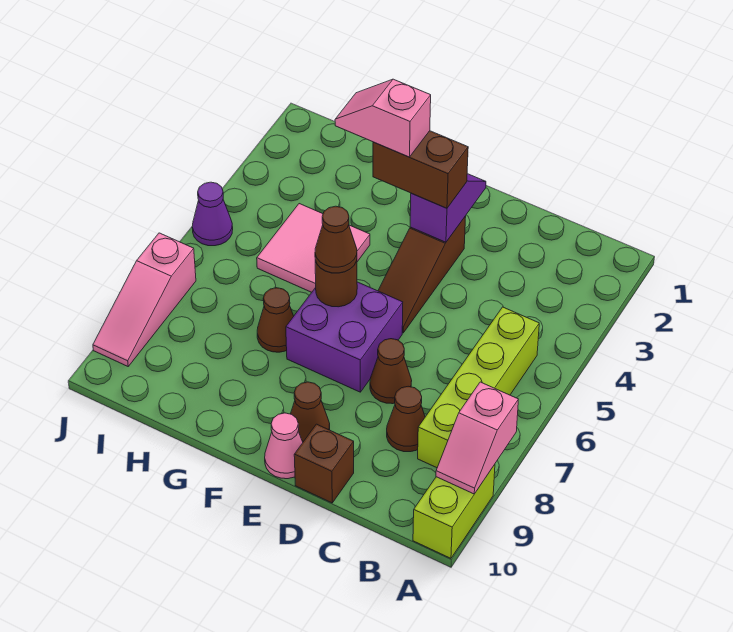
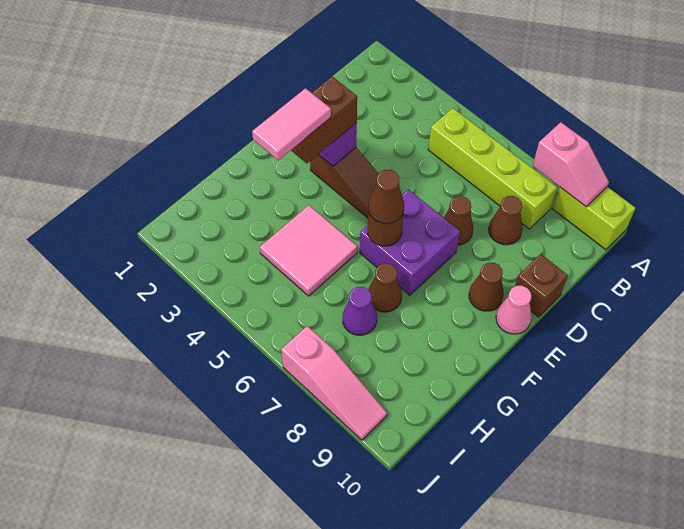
pink 1x2 slope [335,79,431,157] -> pink 1x2 tile [252,88,331,160]
purple 1x1 cone [192,182,233,246] -> purple 1x1 cone moved to [343,287,377,335]

